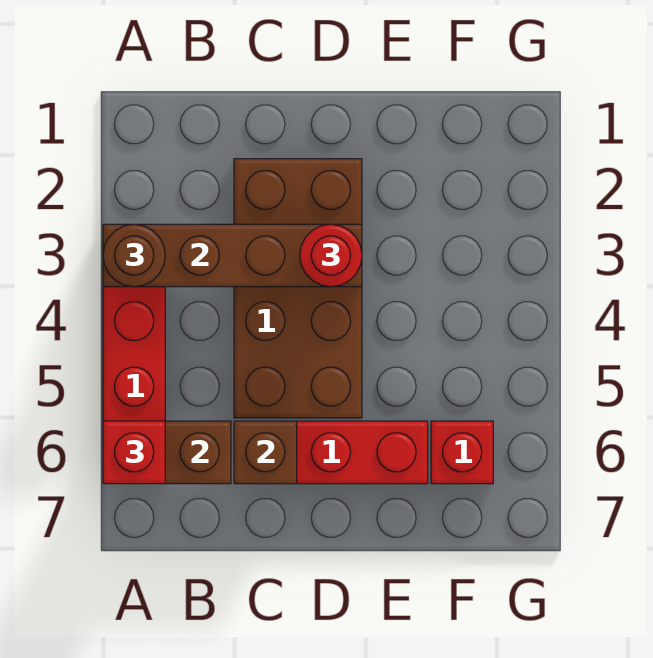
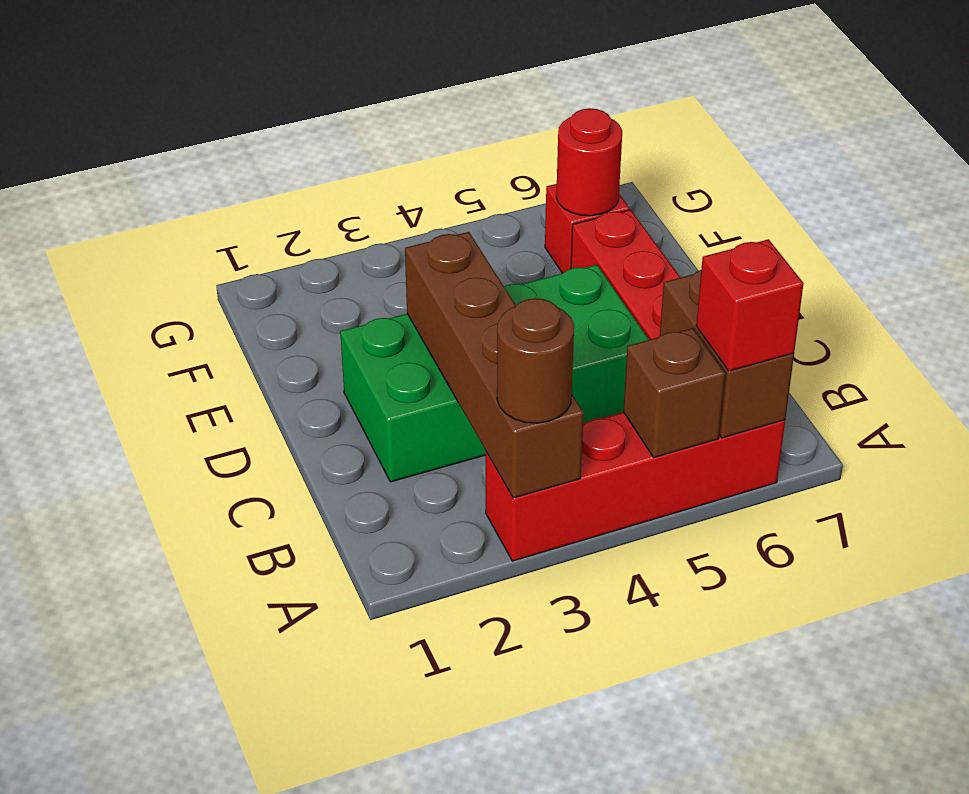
brown 2x4 brick [234,159,362,418] -> green 2x4 brick [340,265,649,482]
brown 1x1 brick [234,421,297,484] -> brown 1x1 brick moved to [623,328,725,457]
red 1x1 round brick [300,224,362,287] -> red 1x1 round brick moved to [556,108,622,216]

